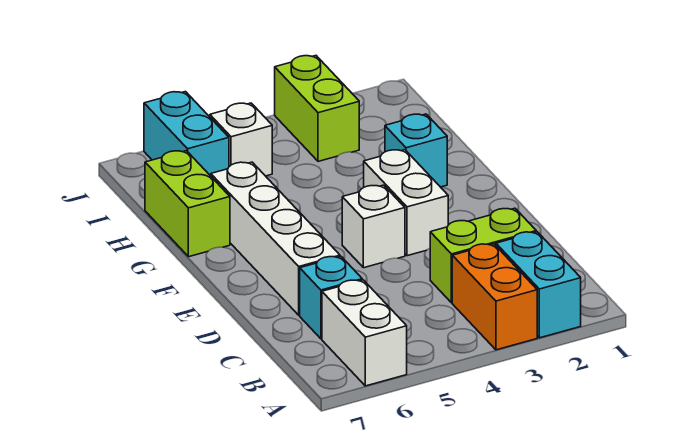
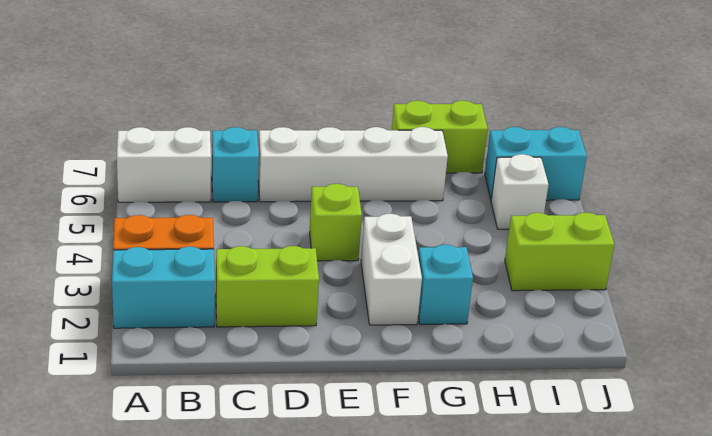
lime 1x2 brick [430,208,536,303] -> lime 1x2 brick turned to [216,246,319,327]
white 1x2 brick [364,150,448,256] -> white 1x2 brick turned to [361,214,422,325]
white 1x1 brick [342,185,405,268] -> lime 1x1 brick [310,184,362,261]

